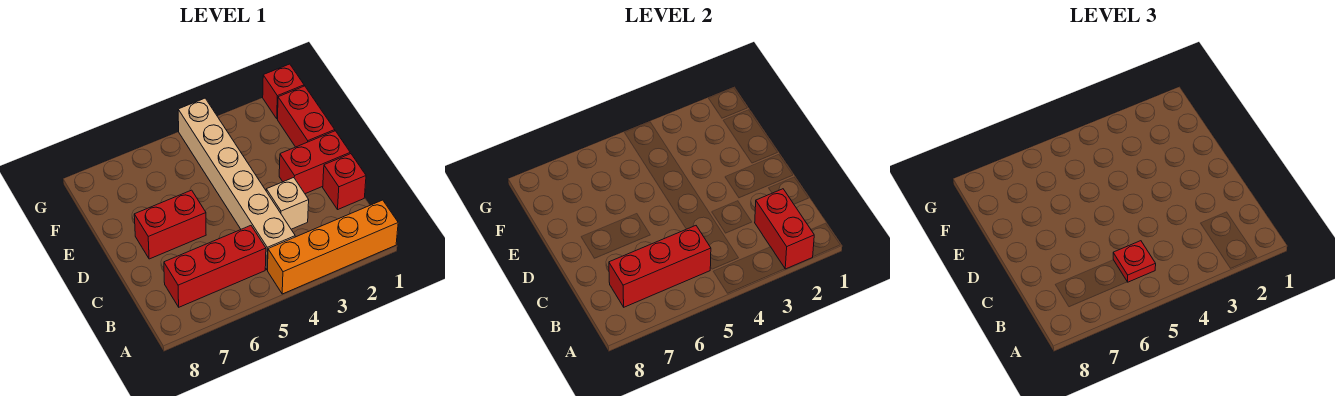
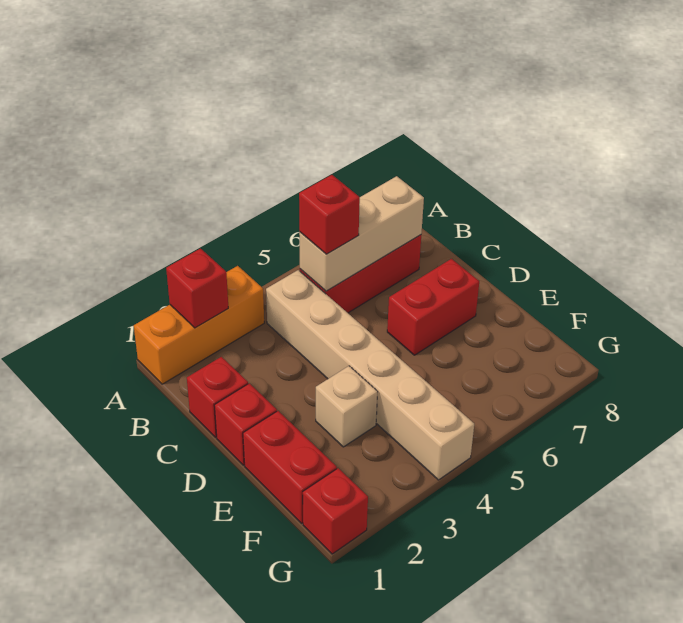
orange 1x4 brick [268,200,398,294] -> orange 1x3 brick [134,266,264,384]
red 1x2 brick [755,189,814,269] -> red 1x1 brick [166,249,228,328]
red 1x3 brick [609,226,711,307] -> tan 1x3 brick [299,176,424,291]
red 1x1 plate [1113,241,1156,282] -> red 1x1 brick [299,175,360,254]
tan 1x1 brick [266,178,309,229] -> tan 1x1 brick moved to [316,366,378,447]
red 1x2 brick [279,131,350,194] -> red 1x1 brick [214,383,277,465]

